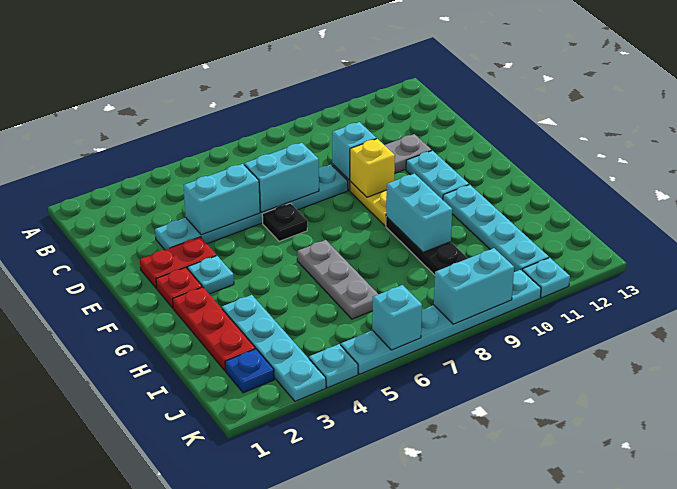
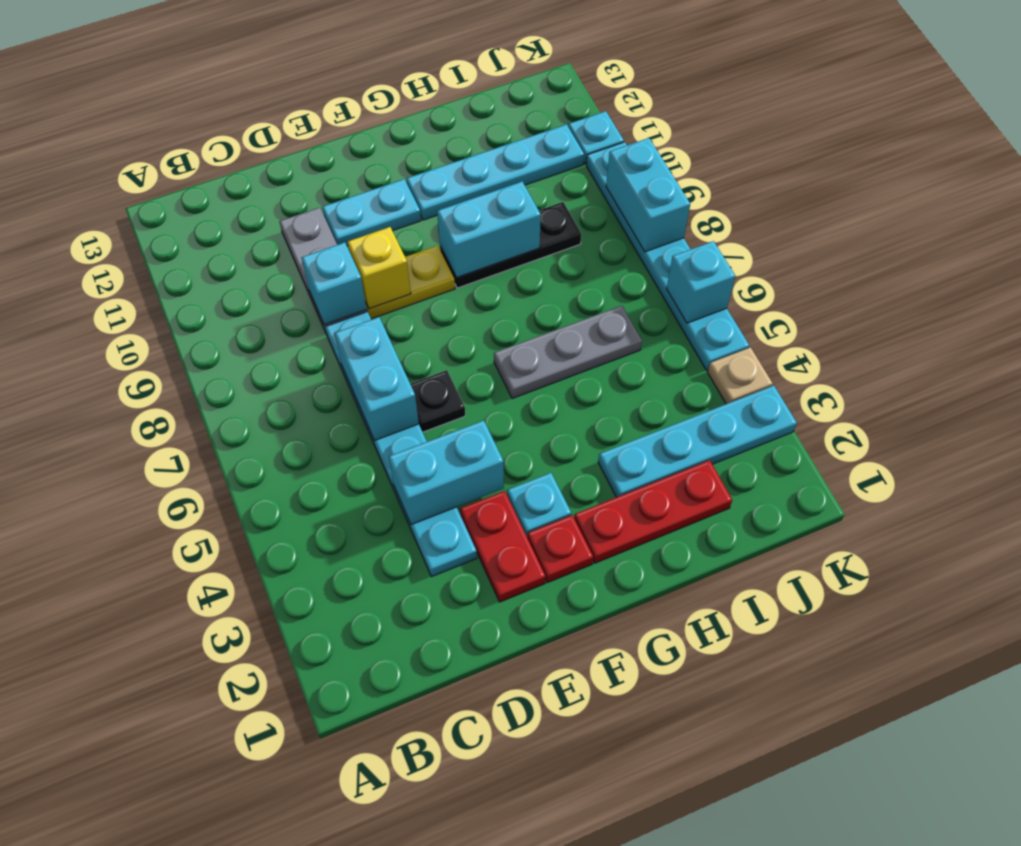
cyan 1x2 brick [184,164,260,235] -> cyan 1x2 brick turned to [389,420,504,525]
blue 1x1 plate [225,349,274,393] -> none
cyan 1x1 plate [309,344,358,388] -> tan 1x1 plate [708,347,773,404]

